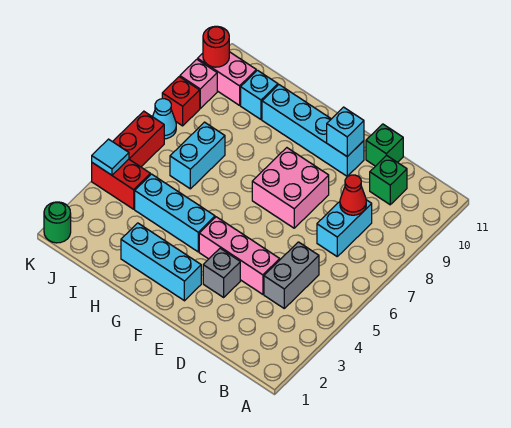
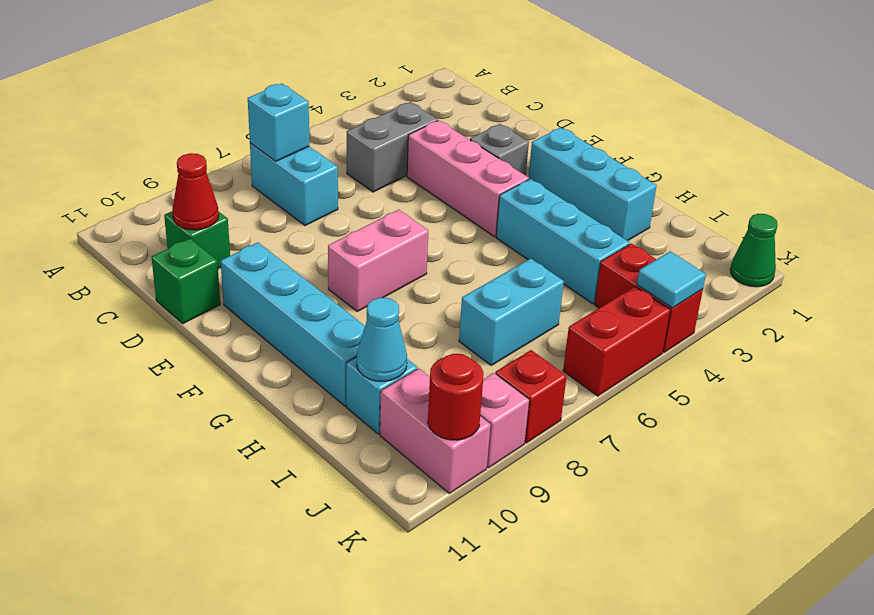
cyan 1x2 brick [317,200,372,256] -> cyan 1x2 brick turned to [250,143,338,226]
red 1x1 cone [340,175,366,215] -> red 1x1 cone moved to [172,153,219,230]
pink 2x2 brick [252,148,329,228] -> pink 1x2 brick [328,210,428,311]
cyan 1x1 brick [327,107,364,156] -> cyan 1x1 brick moved to [248,83,309,161]
green 1x1 round brick [44,202,71,243] -> green 1x1 cone [730,214,778,287]
cyan 1x1 cone [153,99,176,139] -> cyan 1x1 cone moved to [357,298,407,381]

